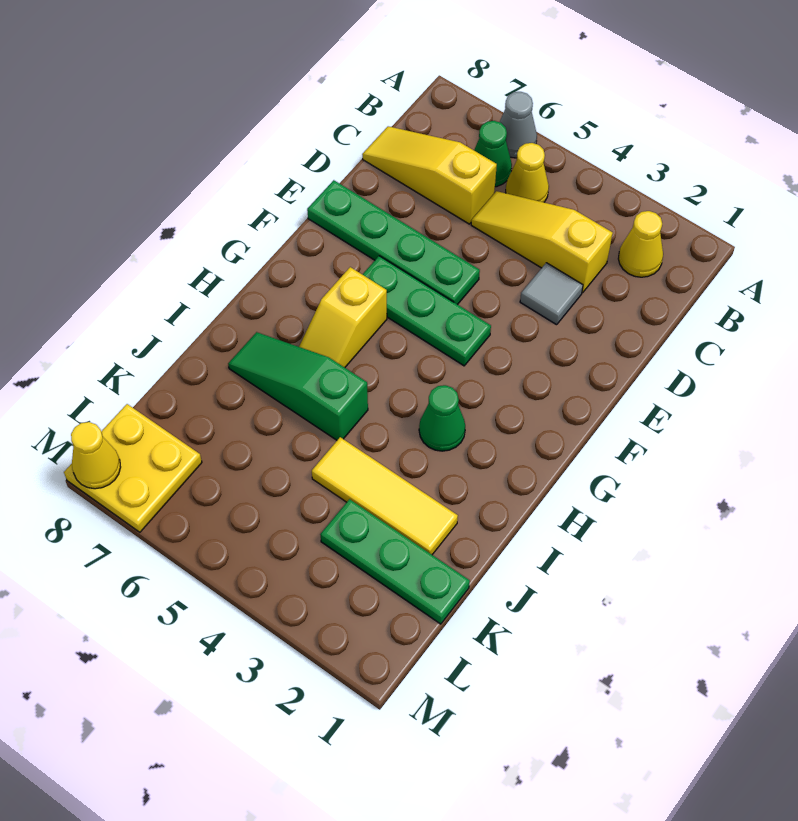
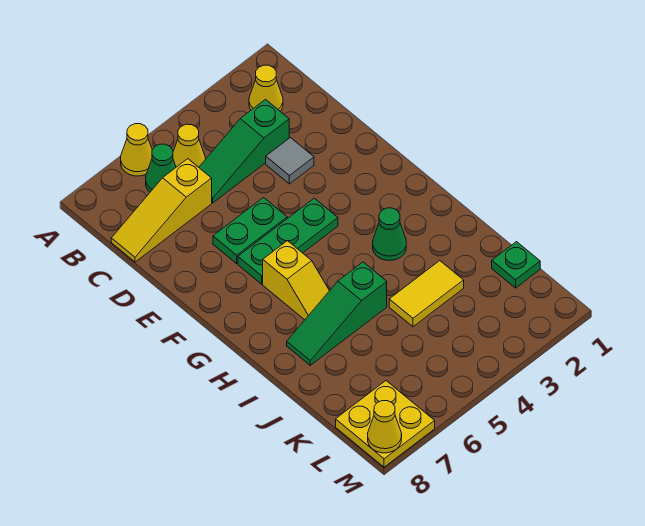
grey 1x1 cone [500,92,537,158] -> yellow 1x1 cone [121,124,152,176]
yellow 1x3 slope [471,191,613,293] -> green 1x3 slope [199,100,289,203]
green 1x4 plate [307,180,480,305] -> green 1x2 plate [213,198,287,263]
yellow 1x3 tile [312,437,458,555] -> yellow 1x2 tile [389,261,464,327]
green 1x3 plate [320,499,470,624] -> green 1x1 plate [492,242,540,288]

